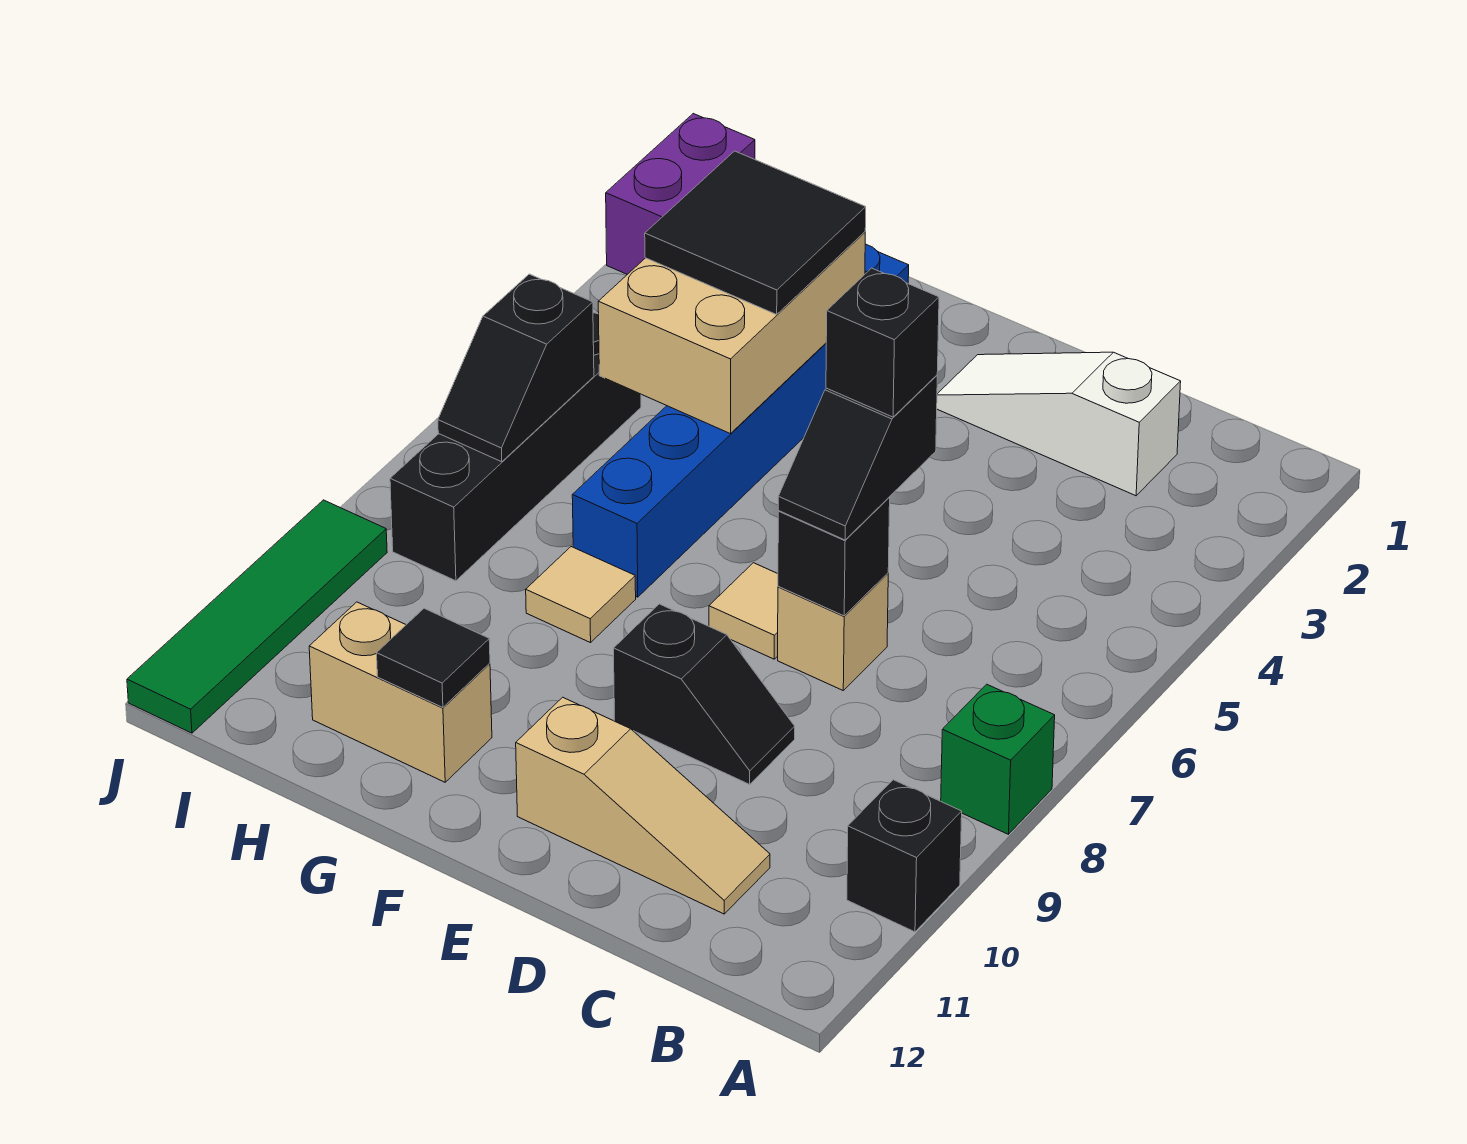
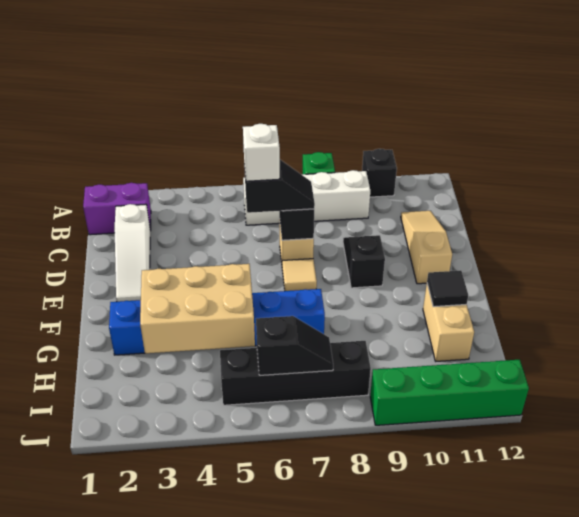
none -> white 1x4 brick [243,170,370,225]
black 1x1 brick [826,268,939,417] -> white 1x1 brick [243,124,280,181]
black 2x2 tile [645,151,866,314] -> none
tan 1x1 tile [526,547,636,643] -> none
purple 1x2 brick [606,114,755,274] -> purple 1x2 brick moved to [83,183,151,235]
green 1x4 tile [127,500,387,733] -> green 1x4 brick [370,360,529,425]

